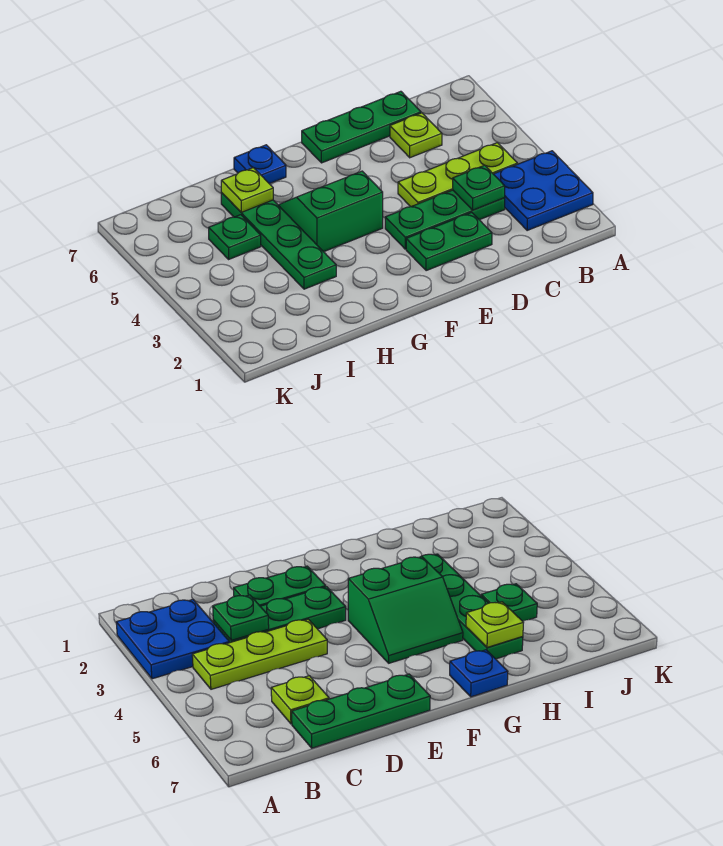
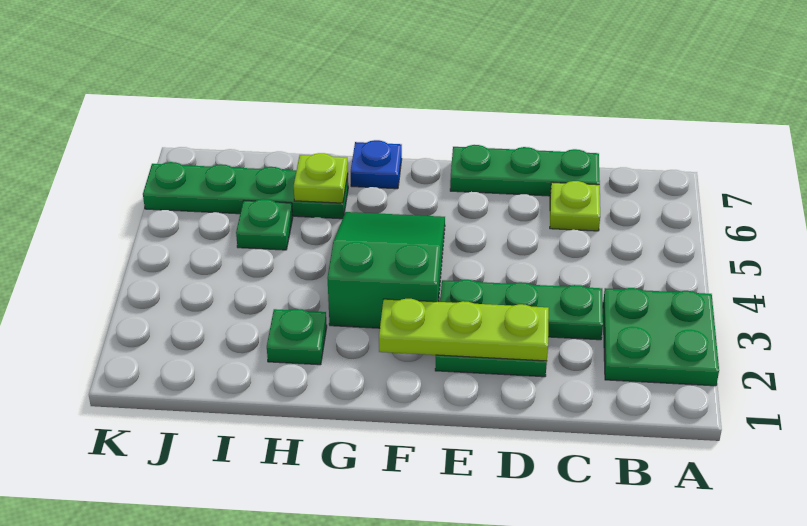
blue 2x2 plate [494,151,593,230] -> green 2x2 plate [603,288,719,386]
lime 1x3 plate [398,143,517,207] -> lime 1x3 plate moved to [379,299,549,361]
green 1x1 plate [453,165,505,210] -> green 1x1 plate moved to [267,309,327,365]
green 2x2 slope [279,171,383,252] -> green 2x3 slope [327,212,445,328]
green 1x4 plate [221,193,336,289] -> green 1x4 plate turned to [143,162,348,219]

